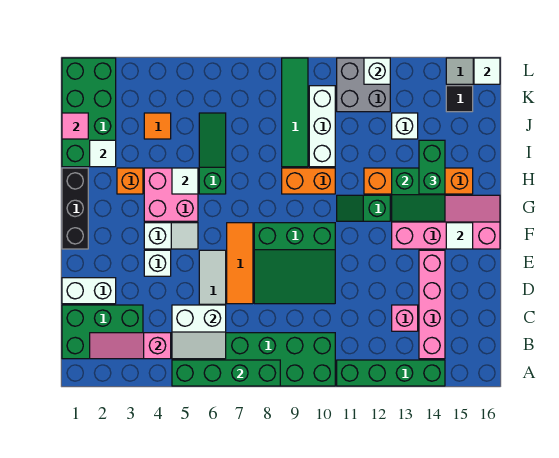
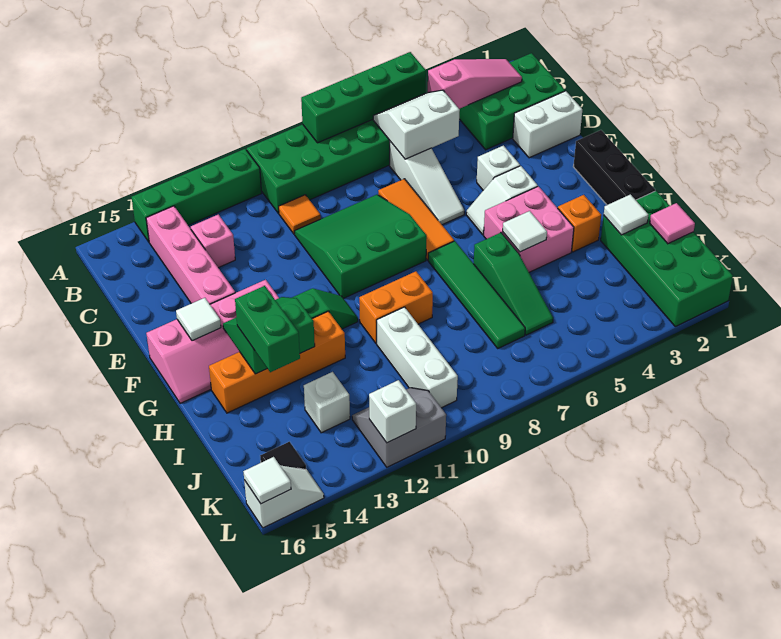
green 1x4 tile [282,58,308,167] -> green 1x4 tile moved to [428,241,525,348]
orange 1x1 tile [144,113,171,139] -> orange 1x1 tile moved to [279,195,321,234]
grey 2x2 brick [337,58,390,112] -> grey 2x2 slope [352,388,446,467]

